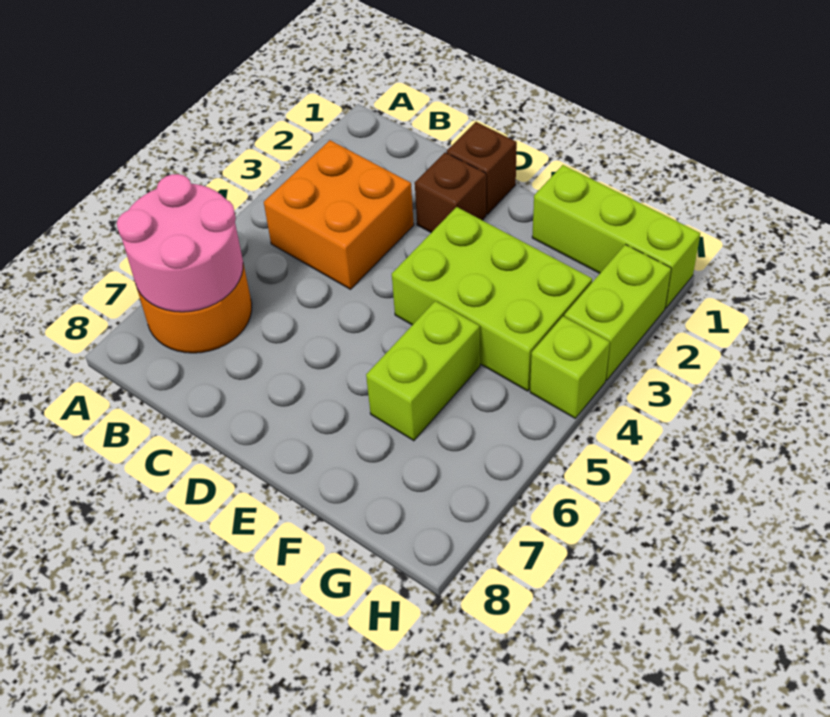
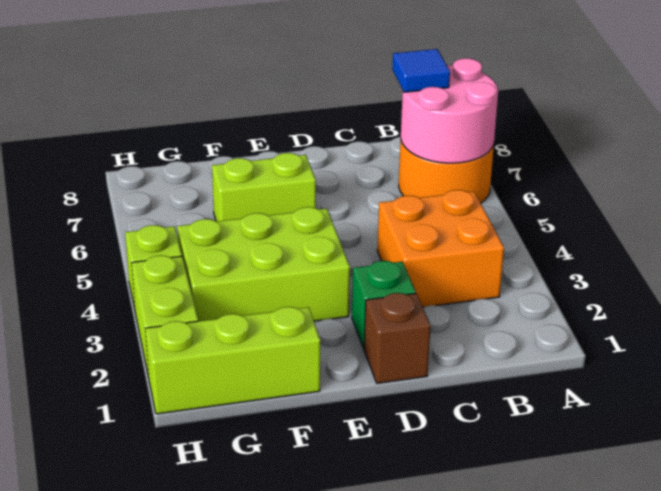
none -> blue 1x1 tile [392,49,450,92]
brown 1x1 brick [415,152,486,233] -> green 1x1 brick [352,261,416,349]
lime 1x2 brick [366,301,480,441] -> lime 1x2 brick turned to [212,153,316,221]

